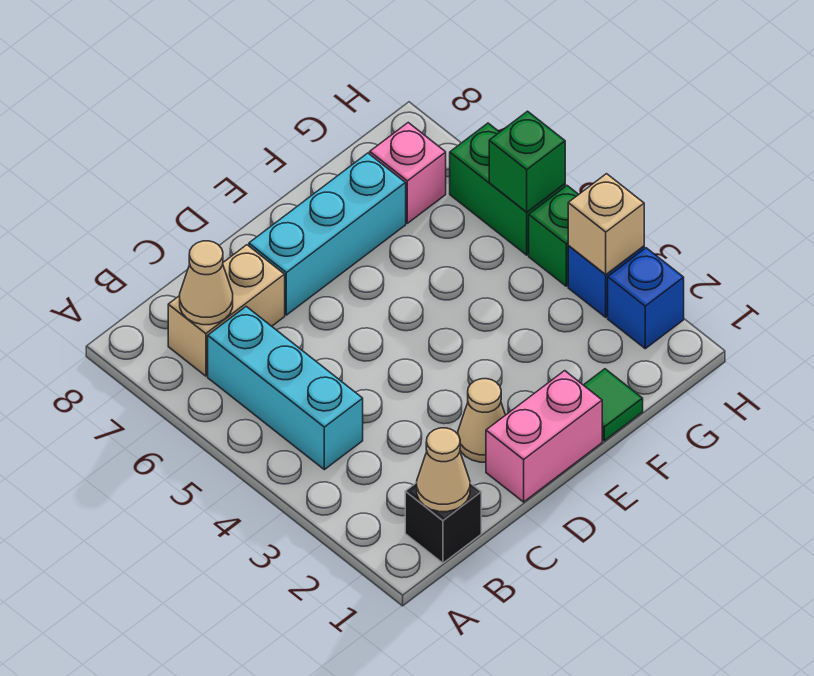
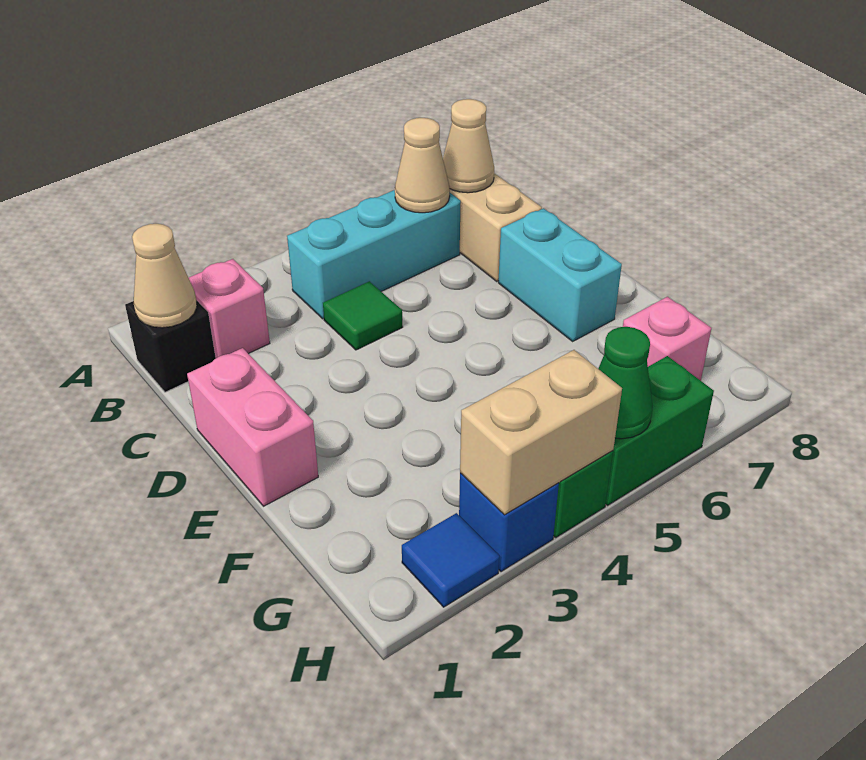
none -> pink 1x1 brick [189,259,270,358]
tan 1x1 cone [458,379,505,462] -> tan 1x1 cone moved to [395,118,450,213]
cyan 1x3 brick [249,153,406,315] -> cyan 1x2 brick [498,208,622,341]
green 1x1 tile [584,369,643,441] -> green 1x1 tile moved to [323,281,402,350]
blue 1x1 brick [608,248,684,349] -> blue 1x1 tile [402,513,499,607]
tan 1x1 brick [568,174,644,275] -> tan 1x2 brick [460,350,622,515]
green 1x1 brick [489,111,565,212] -> green 1x1 cone [598,327,652,439]

